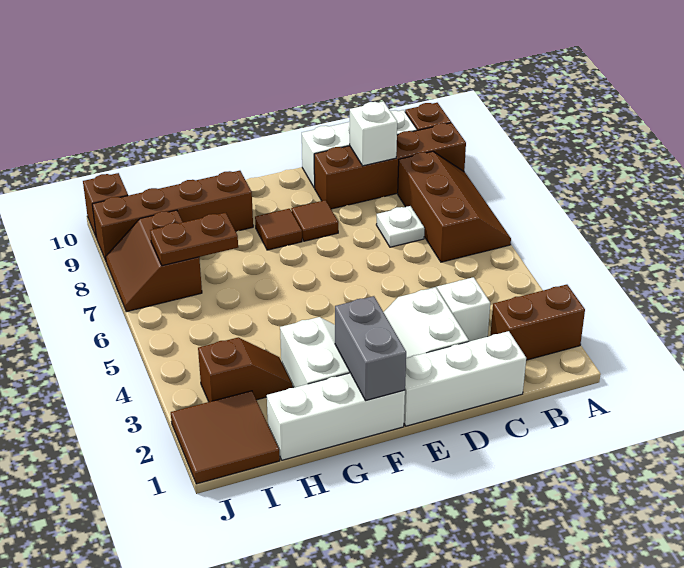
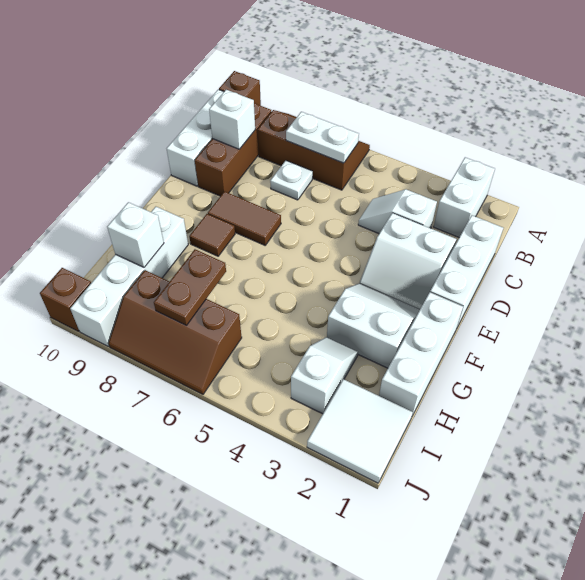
brown 1x2 brick [490,285,585,360] -> white 1x2 brick [434,157,495,237]
brown 1x4 brick [314,123,466,209] -> brown 1x3 brick [195,103,271,196]
none -> white 1x2 plate [286,112,359,163]
brown 1x1 tile [291,200,338,241] -> brown 1x2 tile [208,191,281,245]
grey 1x2 brick [335,296,406,401] -> none
brown 1x4 brick [92,171,253,260] -> white 1x4 brick [70,207,188,346]
brown 1x2 slope [198,338,292,402] -> white 1x2 slope [291,337,358,414]
none -> white 1x1 brick [107,202,164,267]
brown 2x2 tile [171,391,280,484] -> white 2x2 tile [307,379,413,483]
brown 2x2 slope [106,210,202,312] -> brown 2x3 slope [109,270,242,394]

